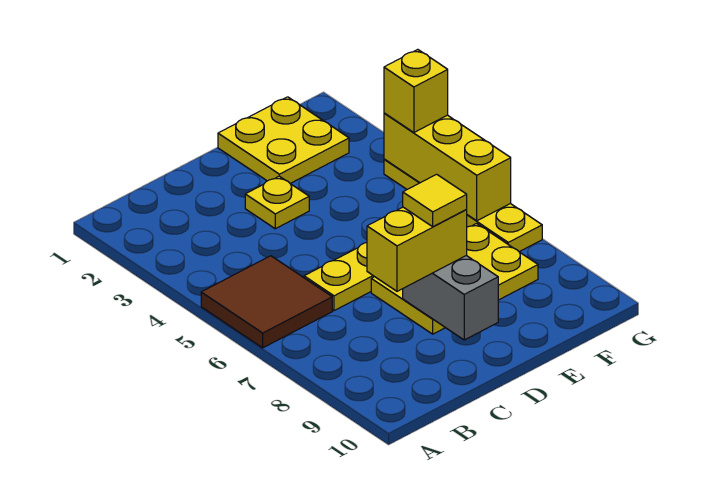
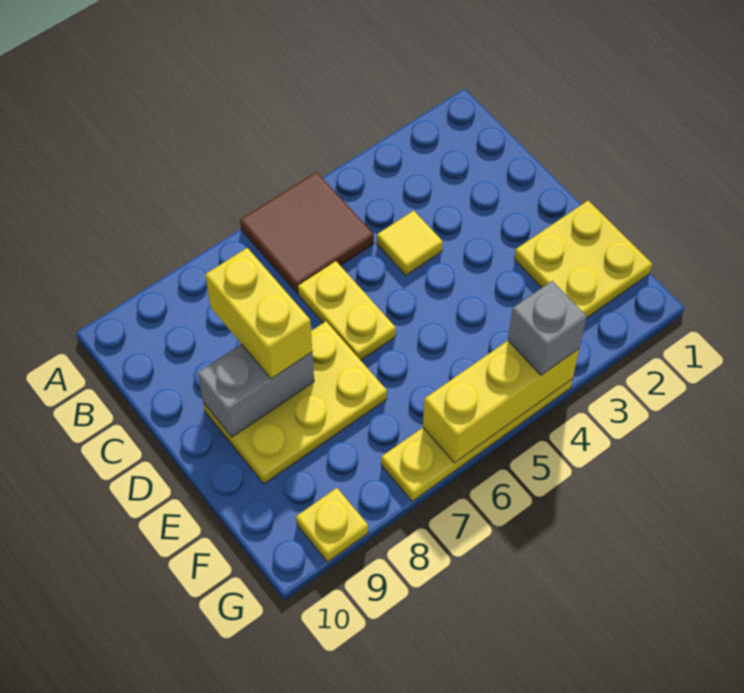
yellow 1x1 plate [245,176,309,229] -> yellow 1x1 plate moved to [296,488,368,562]
yellow 2x3 plate [371,224,538,334] -> yellow 2x3 plate turned to [203,321,387,484]
yellow 1x1 tile [403,174,467,227] -> yellow 1x1 tile moved to [377,211,443,275]
yellow 1x1 brick [384,49,448,133] -> grey 1x1 brick [508,281,587,375]

